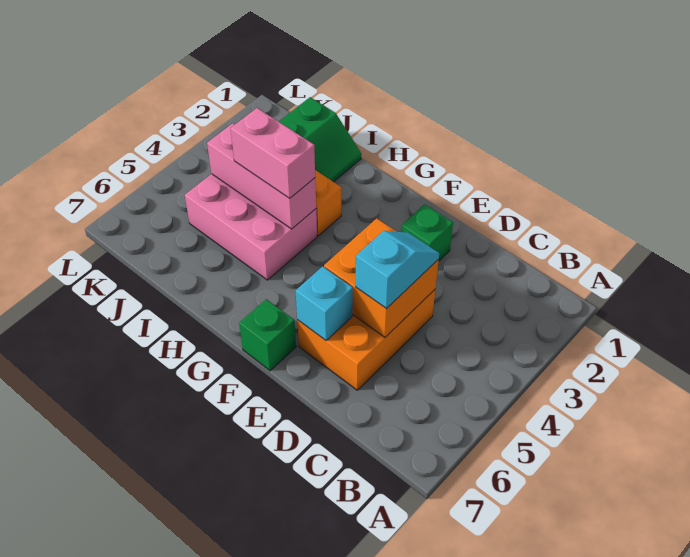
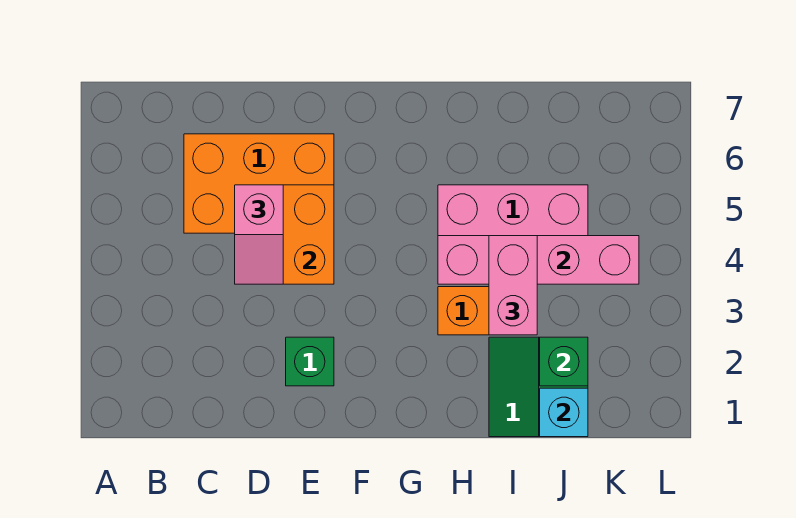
orange 2x3 brick [297,290,435,390] -> orange 2x3 brick turned to [184,134,334,233]
cyan 1x2 slope [356,231,439,309] -> pink 1x2 slope [235,185,283,284]
cyan 1x1 brick [296,266,353,340] -> cyan 1x1 brick moved to [540,388,588,437]
green 1x1 brick [239,299,296,371] -> green 1x1 brick moved to [540,337,588,386]
pink 1x3 brick [207,123,316,229] -> pink 1x4 brick [438,236,639,284]
pink 1x2 brick [231,108,315,198] -> pink 1x2 brick turned to [489,236,537,335]

